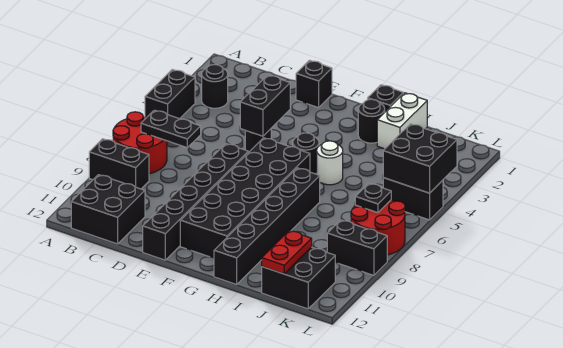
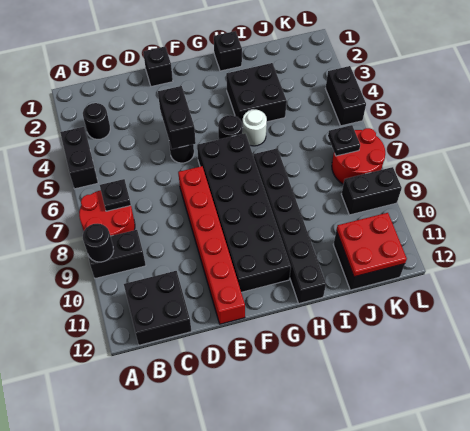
black 1x2 plate [141,110,201,148] -> black 1x1 plate [100,179,131,211]
black 1x6 brick [143,144,248,260] -> red 1x6 brick [178,166,245,324]
black 1x1 round brick [358,99,385,143] -> black 1x1 round brick moved to [83,224,114,262]
white 1x2 brick [377,93,427,149] -> none
red 1x2 plate [262,231,312,274] -> red 2x2 plate [336,213,407,277]
black 2x2 brick [383,124,457,193] -> black 2x2 brick moved to [226,63,287,127]
black 1x2 brick [383,178,443,220] -> black 1x2 brick turned to [326,66,366,126]

